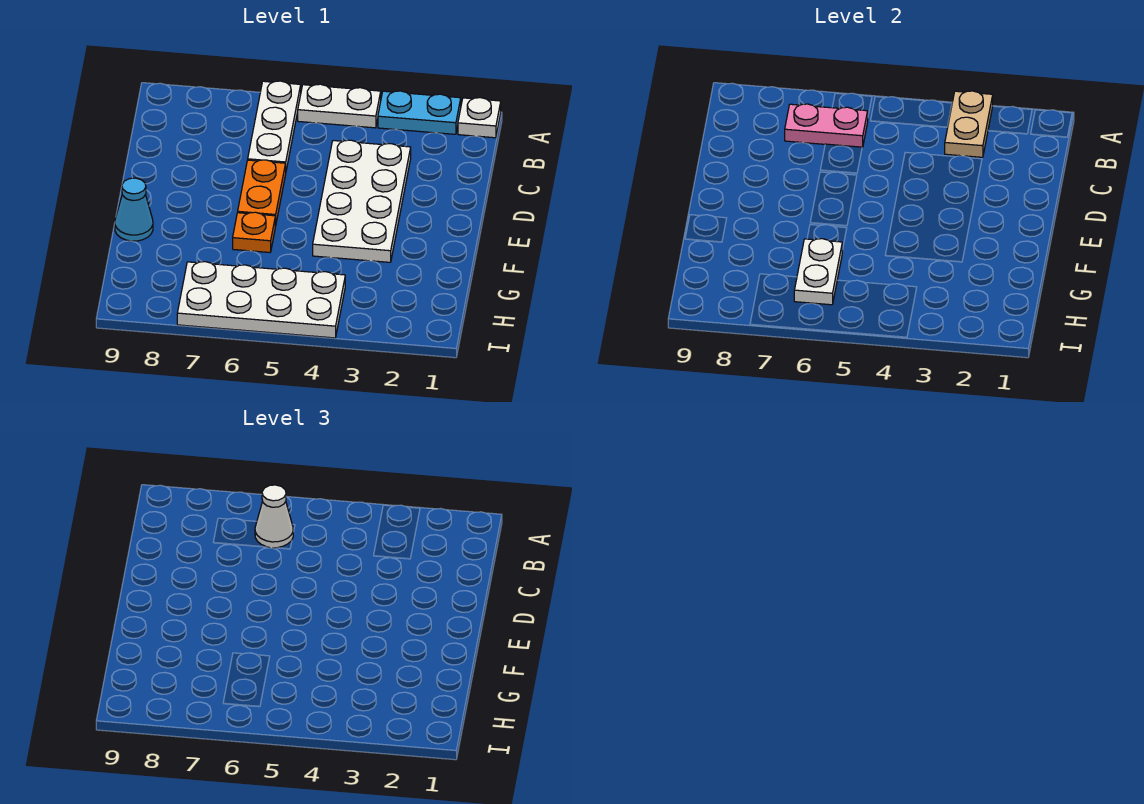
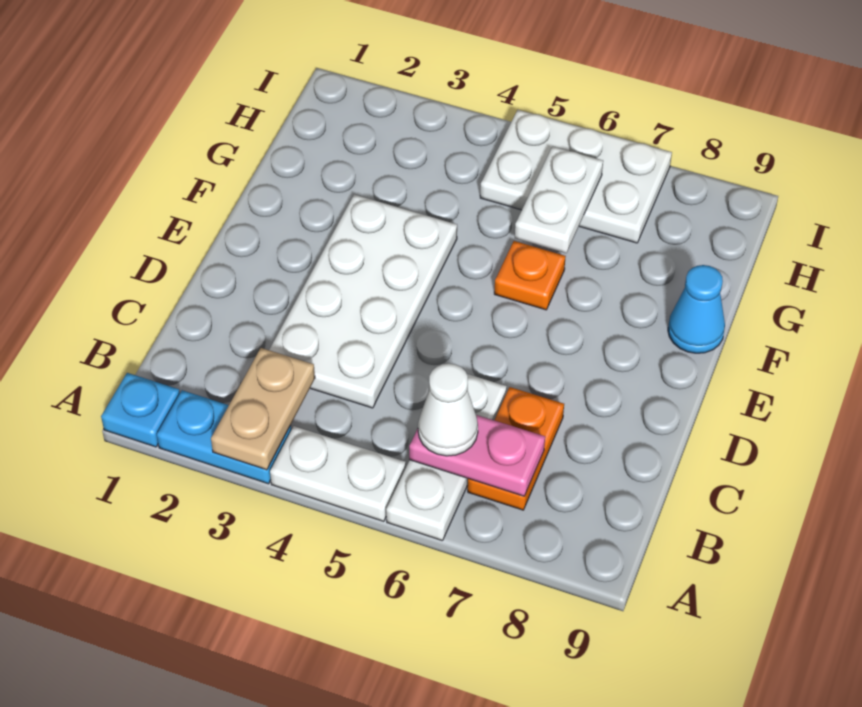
white 1x1 plate [458,98,501,138] -> cyan 1x1 plate [101,373,180,447]
orange 1x2 plate [238,160,286,226] -> orange 1x2 plate moved to [468,387,564,510]
white 2x4 plate [177,262,345,338] -> white 2x3 plate [480,110,672,243]

